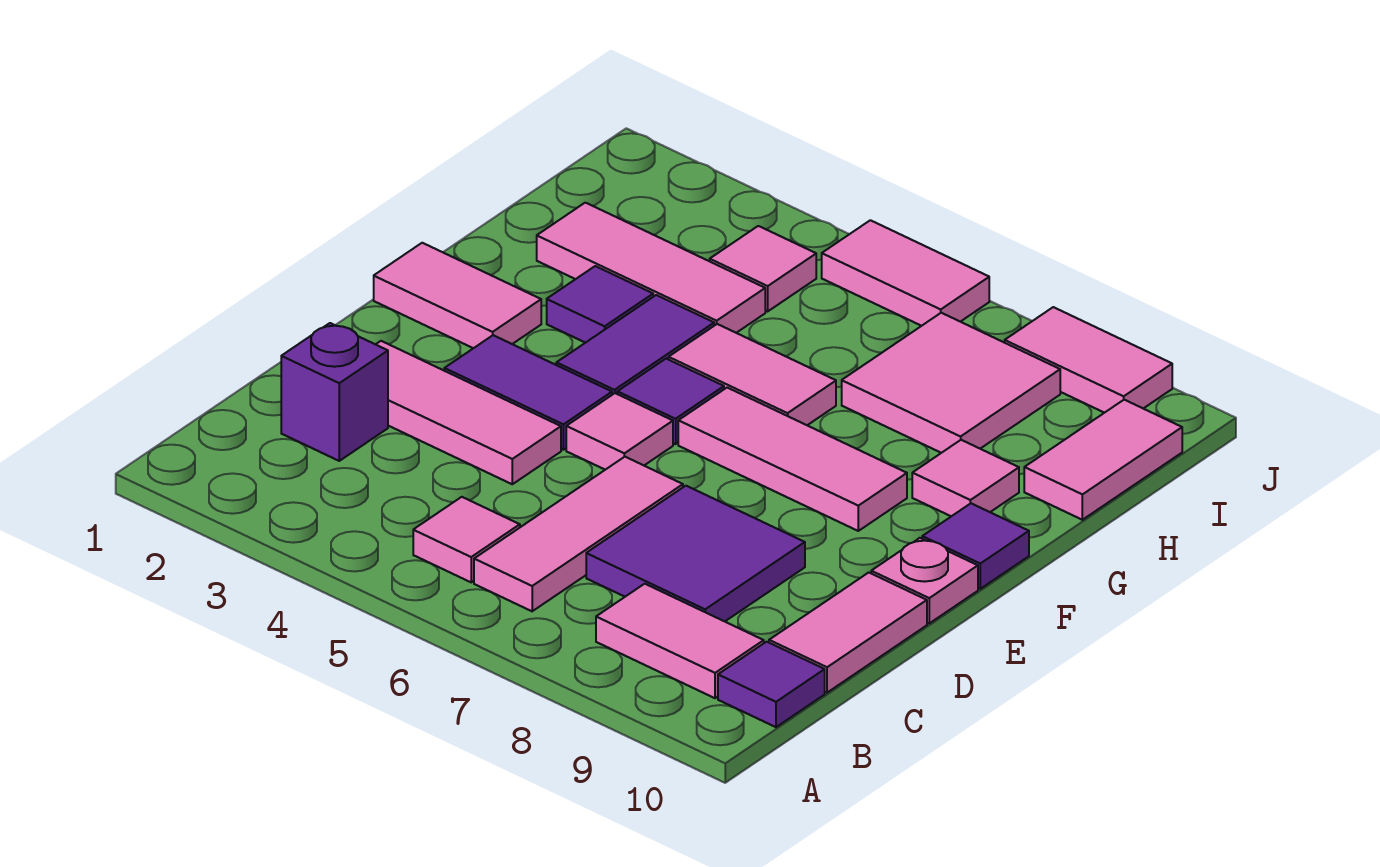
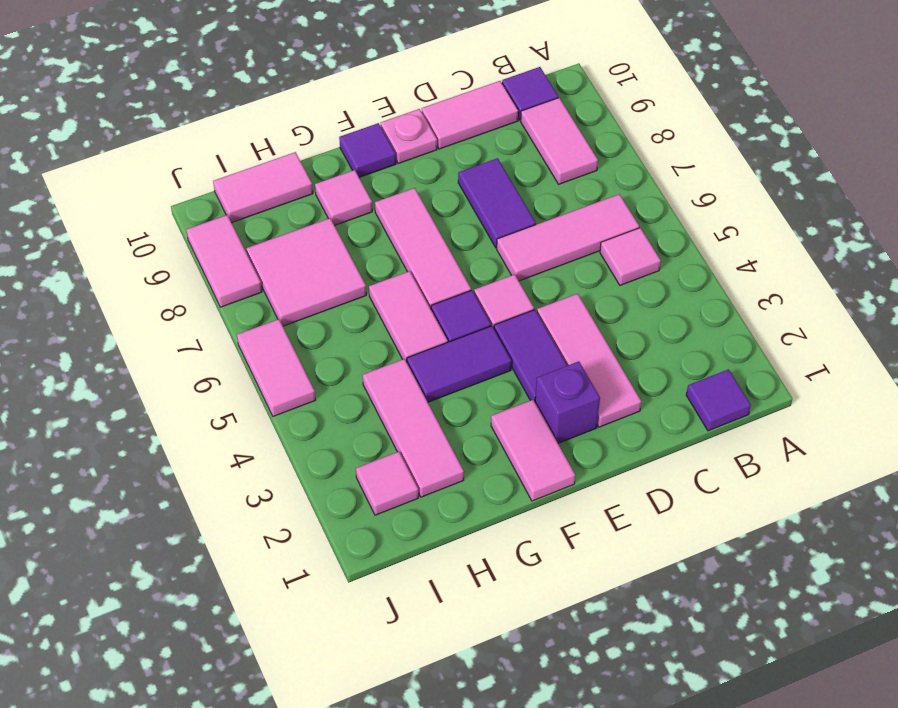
purple 1x1 brick [281,323,388,461] -> purple 1x1 brick moved to [535,361,600,443]
purple 2x2 tile [586,486,805,621] -> purple 1x2 tile [458,158,536,248]
purple 1x1 tile [547,266,653,343] -> purple 1x1 tile moved to [686,369,751,431]
pink 1x1 tile [710,226,816,311] -> pink 1x1 tile moved to [356,452,418,515]

